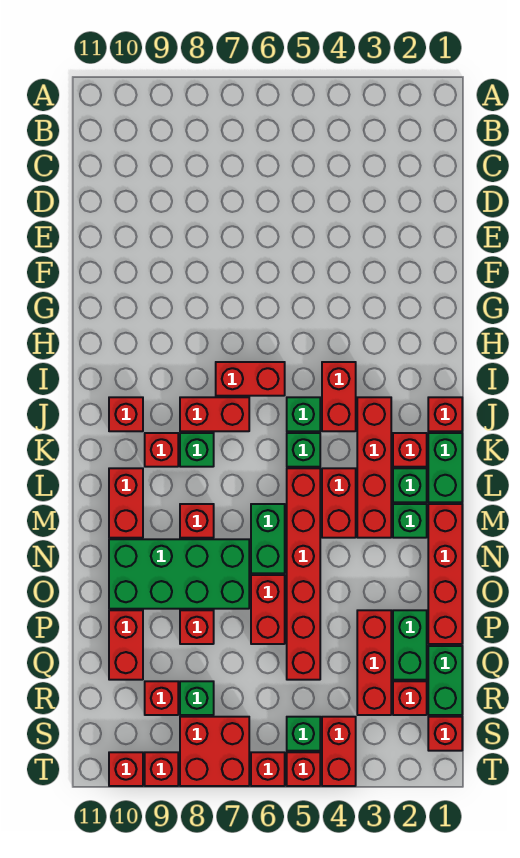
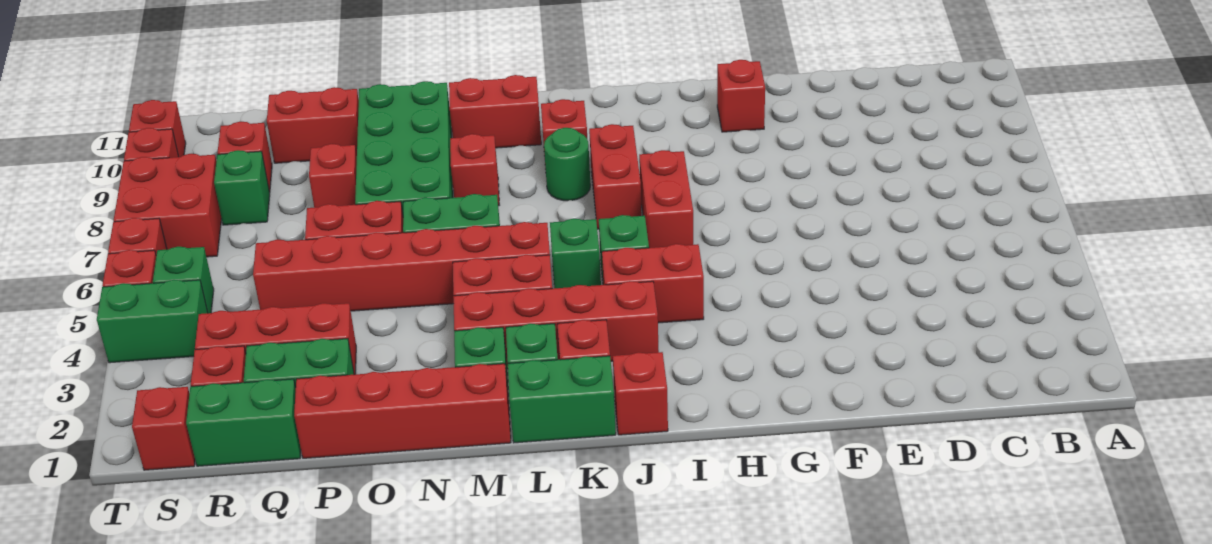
red 1x1 brick [109,397,143,431] -> red 1x1 brick moved to [717,60,765,132]
green 1x1 brick [180,433,214,467] -> green 1x1 round brick [544,128,590,201]
red 1x2 brick [322,717,356,786] -> green 1x2 brick [97,280,208,363]

